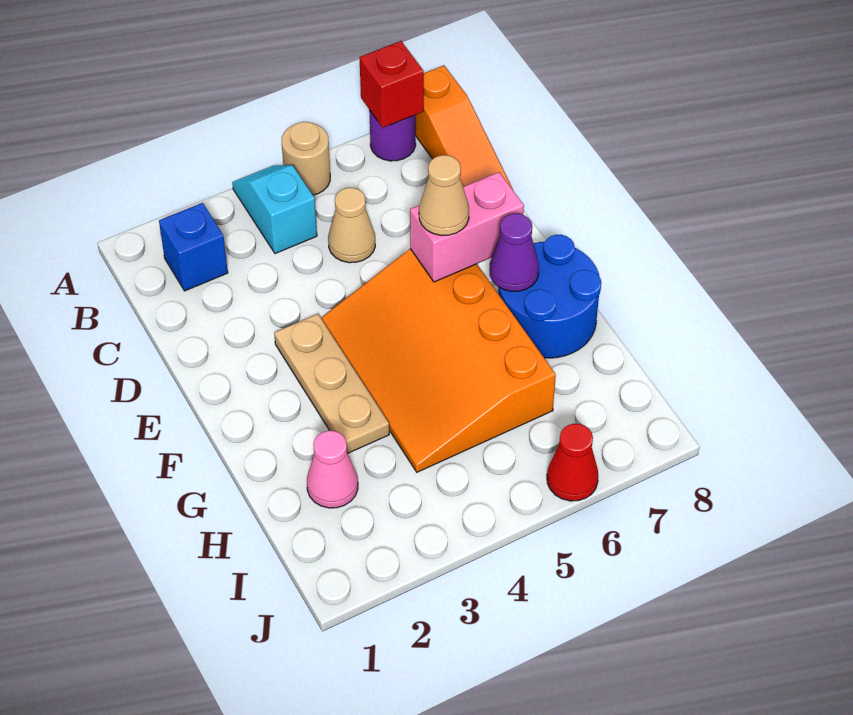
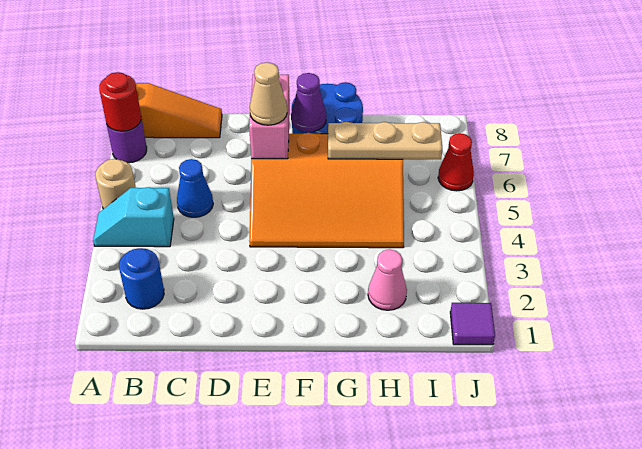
red 1x1 brick [360,41,424,128] -> red 1x1 round brick [99,72,141,131]
blue 1x1 brick [159,203,228,291] -> blue 1x1 round brick [119,248,164,309]
tan 1x1 cone [328,188,375,263] -> blue 1x1 cone [177,159,213,217]
tan 1x3 plate [274,314,389,453] -> tan 1x3 plate moved to [328,122,442,159]
none -> purple 1x1 tile [450,303,495,345]

